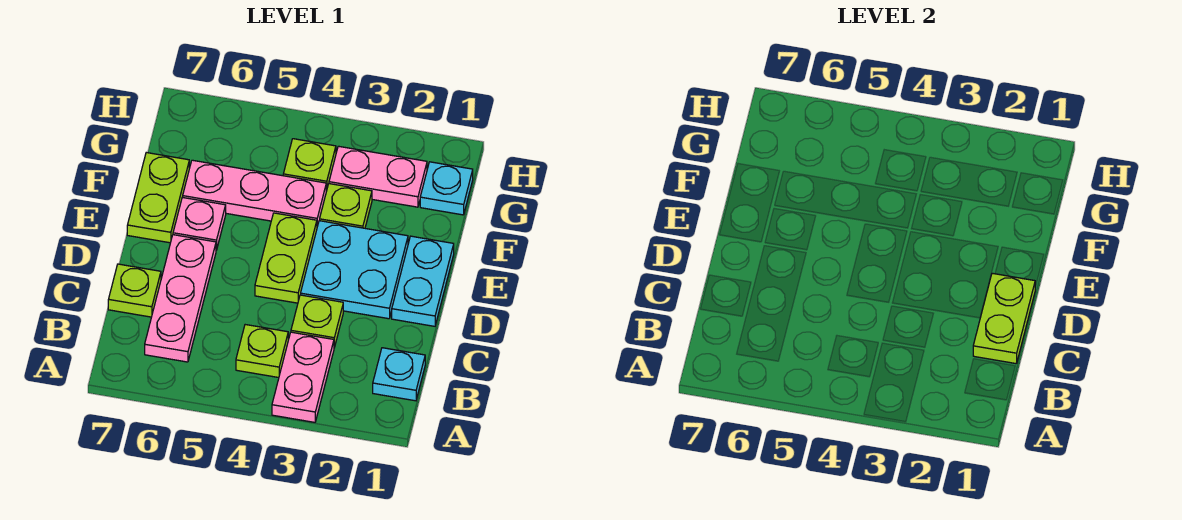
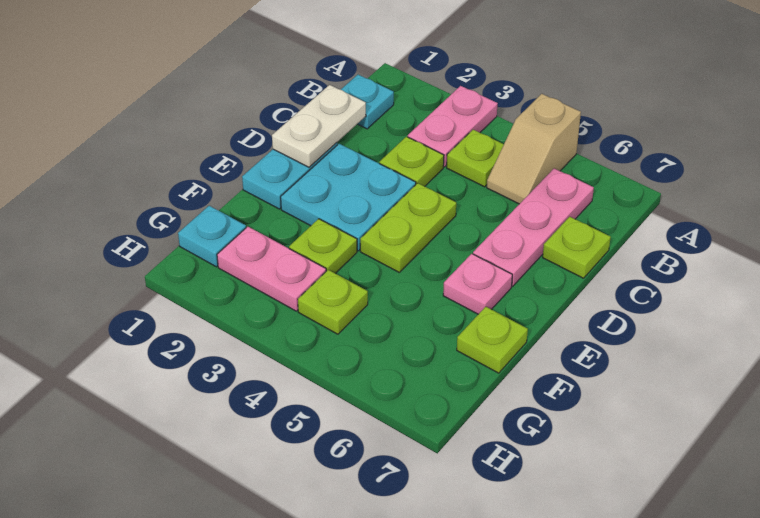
none -> tan 1x2 slope [487,94,581,204]
lime 1x2 plate [973,273,1035,364] -> white 1x2 plate [272,85,366,167]
lime 1x2 plate [127,153,189,243] -> lime 1x1 plate [457,307,528,373]
pink 1x3 plate [183,160,326,226] -> none

